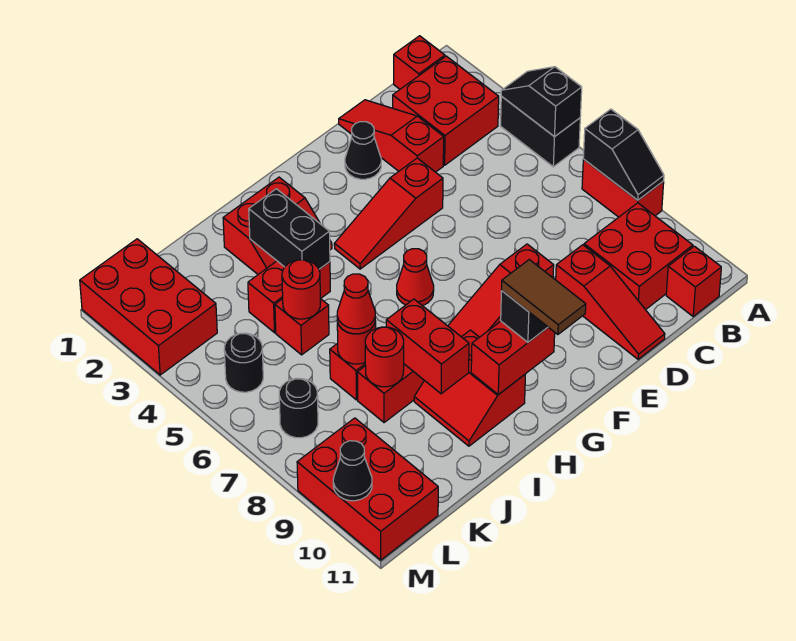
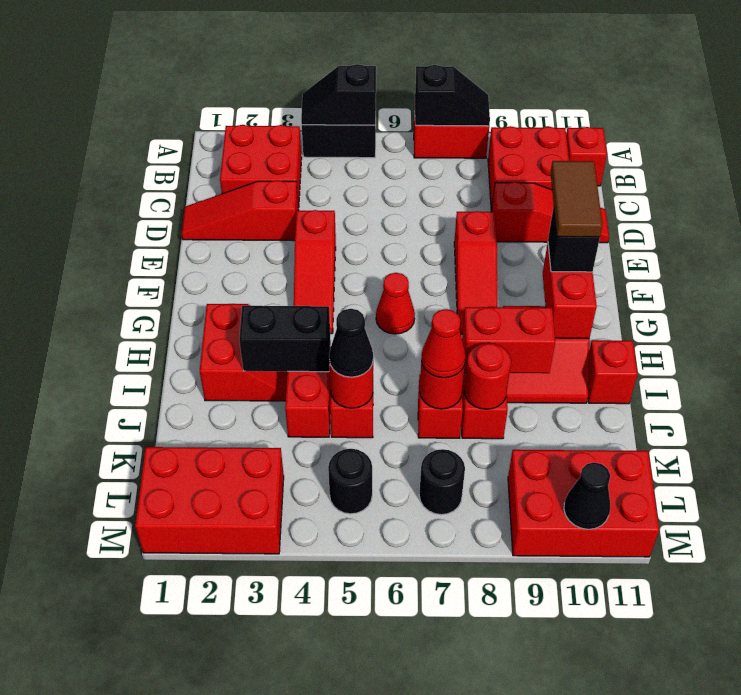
red 1x1 brick [394,36,445,89] -> red 1x1 brick moved to [588,340,637,404]
black 1x1 cone [345,122,381,179] -> black 1x1 cone moved to [329,309,373,377]
brown 1x2 tile [502,260,586,335] -> brown 1x2 tile turned to [551,161,602,237]

